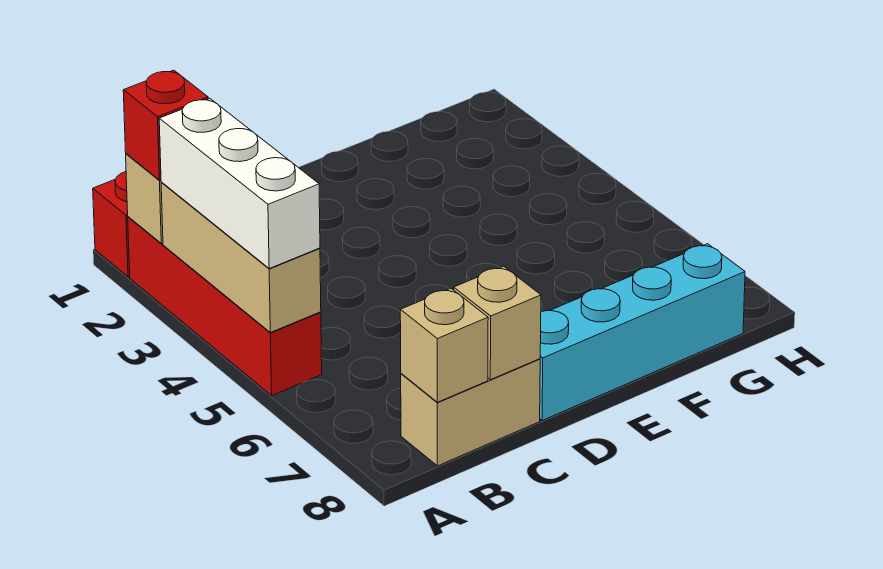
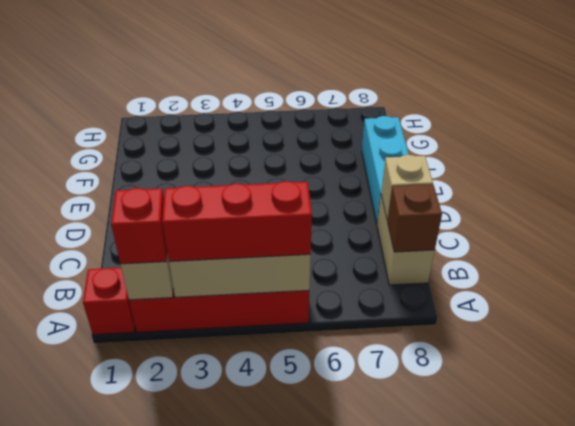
white 1x3 brick [159,99,320,268] -> red 1x3 brick [162,181,312,261]
tan 1x1 brick [400,288,488,402] -> brown 1x1 brick [388,184,442,252]
cyan 1x4 brick [540,244,745,421] -> cyan 1x3 brick [362,116,409,224]

